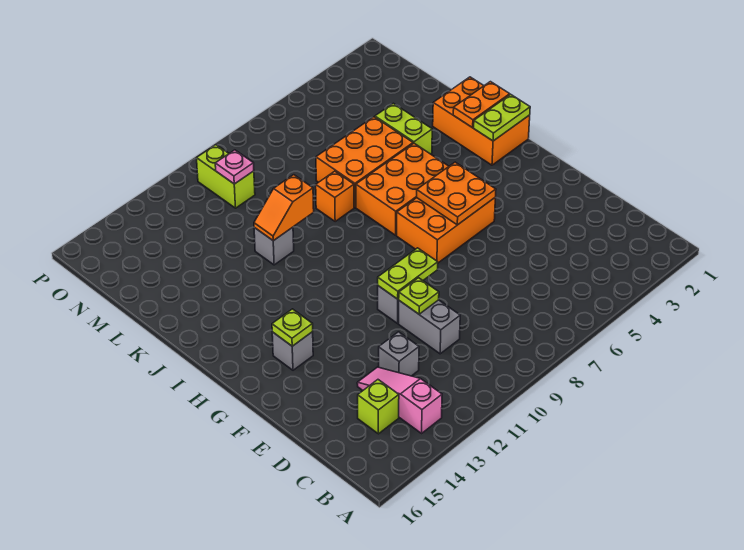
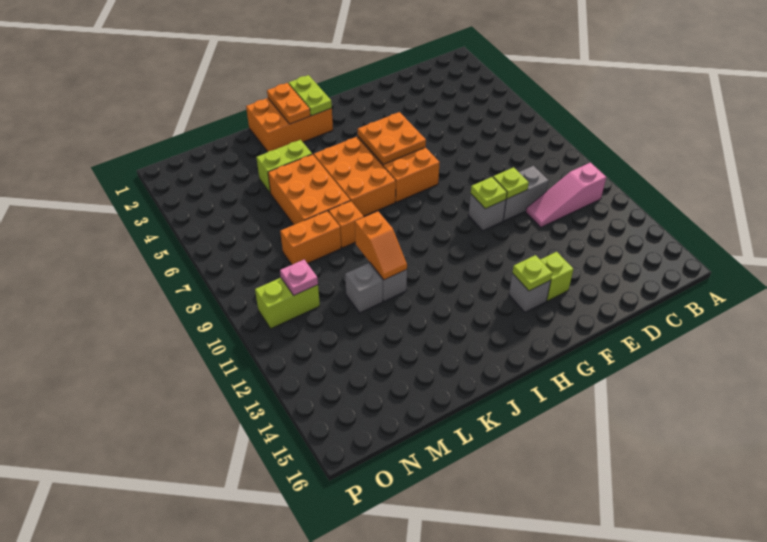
pink 1x3 slope [357,367,442,433] -> pink 1x3 slope moved to [526,163,606,227]
lime 1x1 brick [358,380,399,434] -> lime 1x1 brick moved to [540,252,573,301]
grey 1x1 brick [379,332,419,376] -> grey 1x1 brick moved to [345,263,383,313]
lime 1x2 plate [378,248,438,299] -> lime 1x1 plate [471,177,507,209]
none -> orange 1x2 brick [280,211,341,265]

